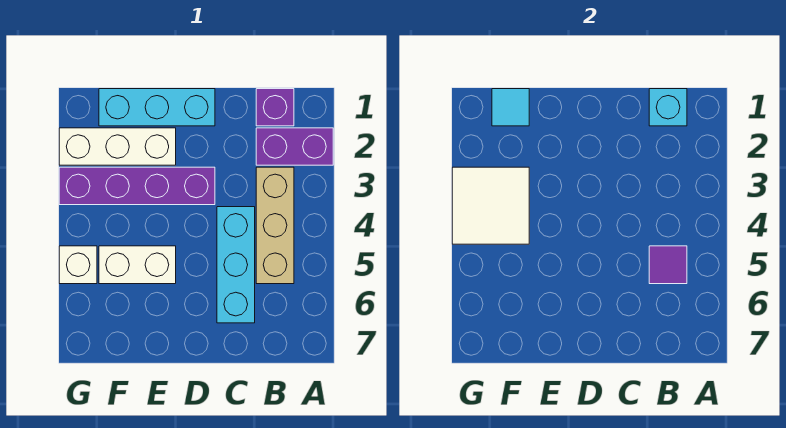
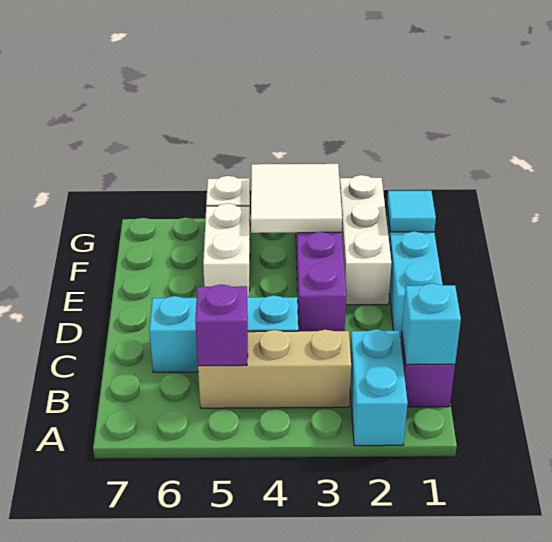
purple 1x2 brick [256,128,333,165] -> cyan 1x2 brick [350,329,408,446]
purple 1x1 tile [649,246,687,284] -> purple 1x1 brick [195,285,248,366]

